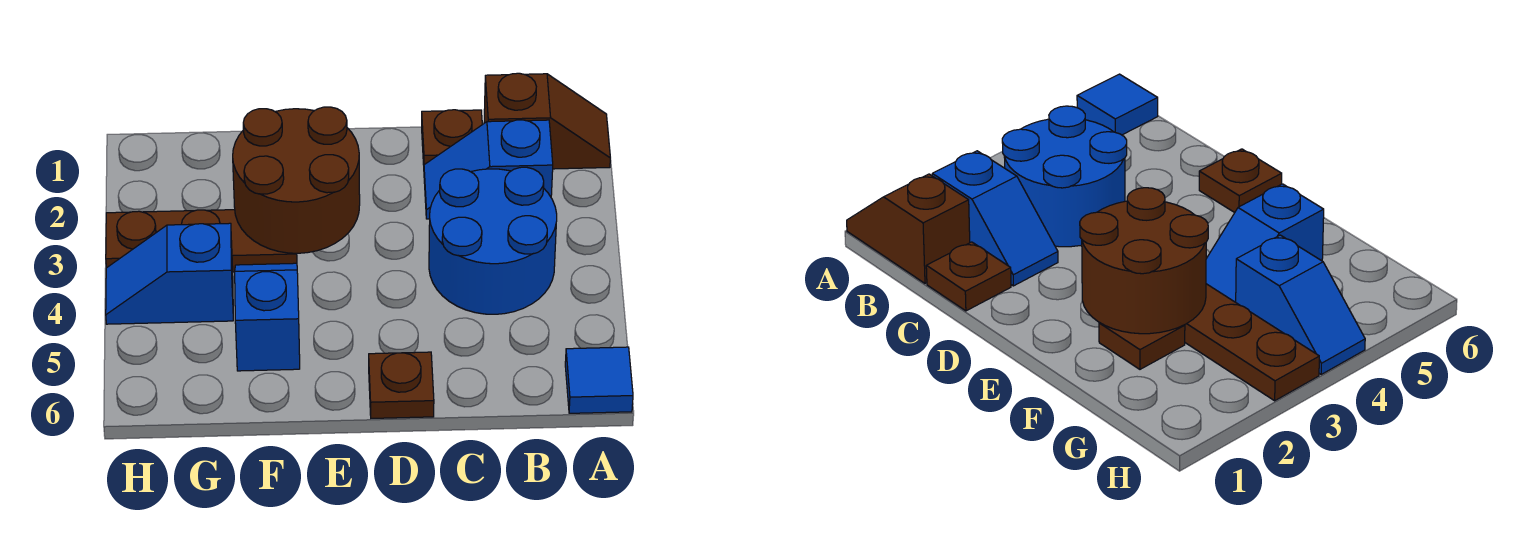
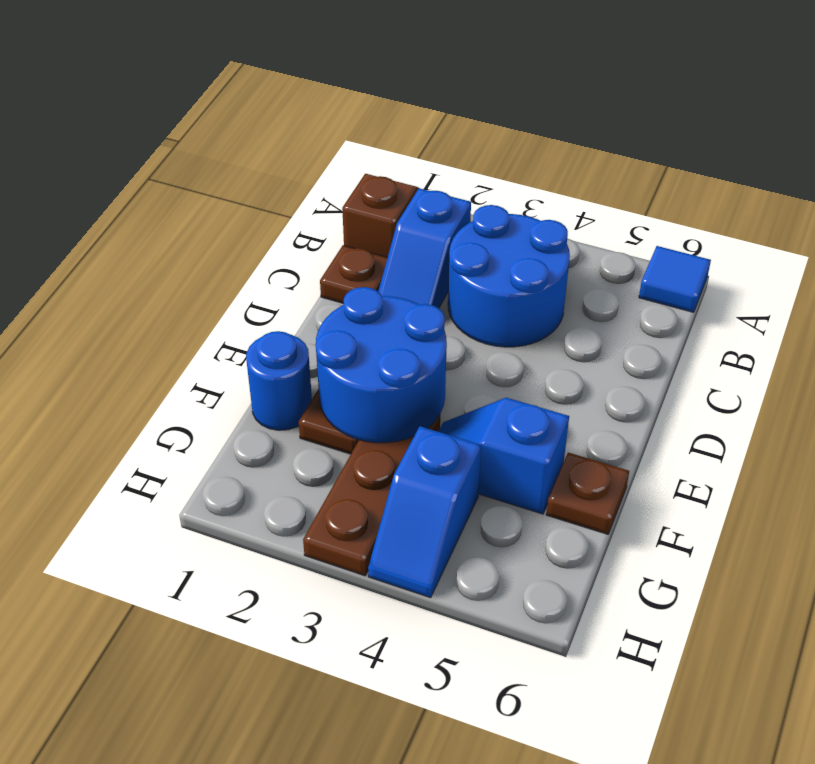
brown 1x1 plate [369,352,434,418] -> brown 1x1 plate moved to [546,453,629,534]
brown 2x2 round brick [233,107,360,253] -> blue 2x2 round brick [316,287,447,443]
none -> blue 1x1 round brick [246,331,312,430]

